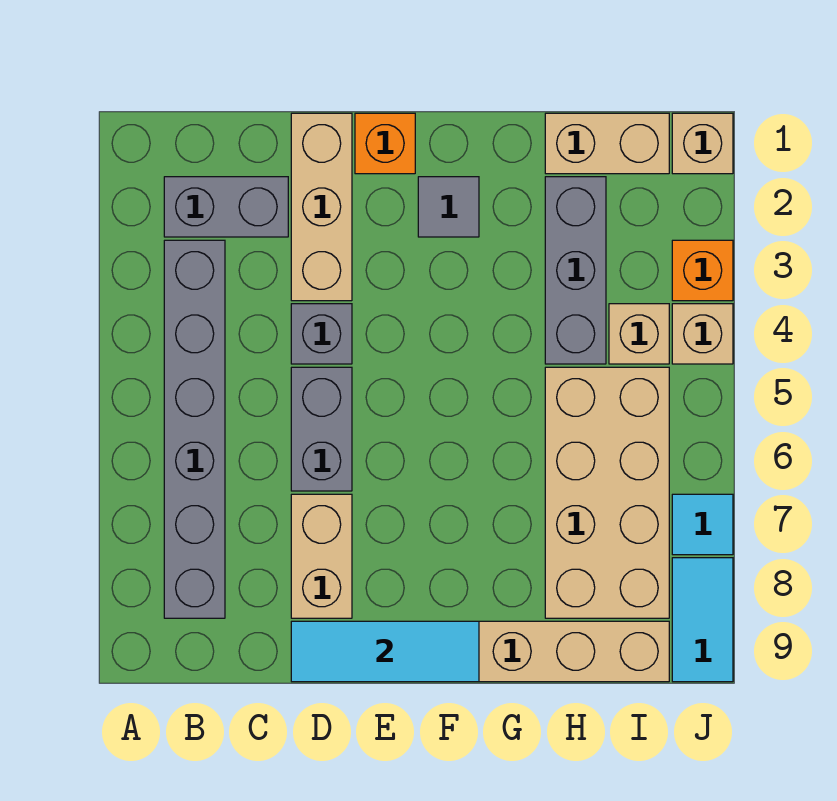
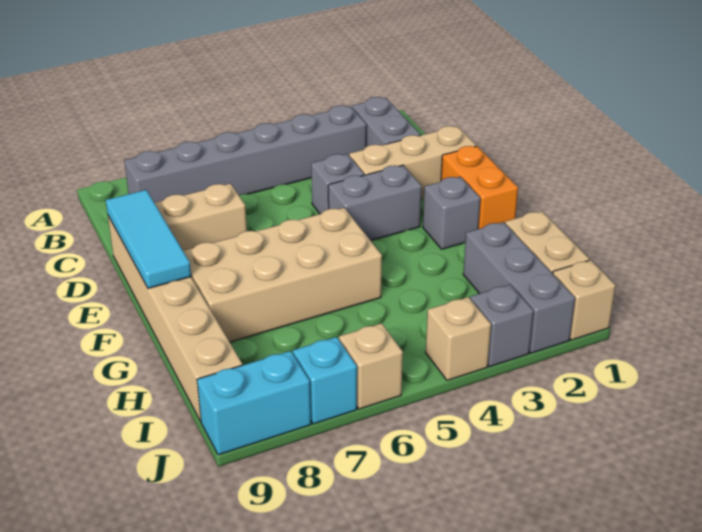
grey 1x2 brick [291,367,352,491] -> grey 1x2 brick moved to [328,165,422,241]
orange 1x1 brick [355,113,415,174] -> orange 1x2 brick [441,146,518,229]
grey 1x1 tile [418,177,479,237] -> grey 1x1 brick [423,177,480,249]
grey 1x3 brick [545,177,606,364] -> grey 1x3 brick turned to [463,222,575,353]
tan 2x4 brick [545,367,669,618] -> tan 2x4 brick moved to [183,208,382,342]
tan 1x1 brick [609,304,669,364] -> tan 1x1 brick moved to [339,323,403,409]
orange 1x1 brick [672,240,733,301] -> grey 1x1 brick [470,285,534,367]
cyan 1x1 tile [672,494,733,555] -> cyan 1x1 brick [293,337,357,424]
cyan 1x2 tile [672,558,733,682] -> cyan 1x2 brick [197,351,311,455]

